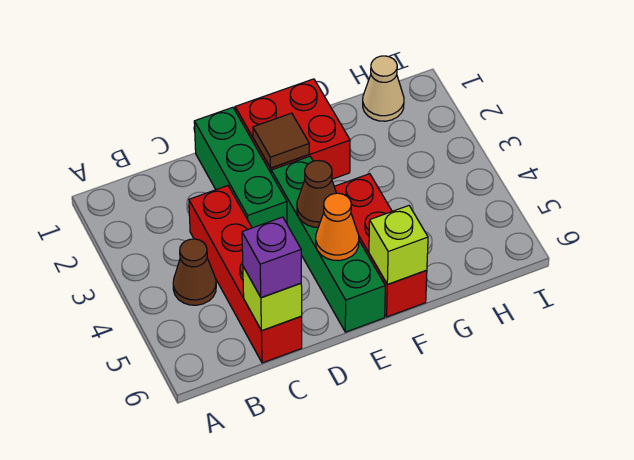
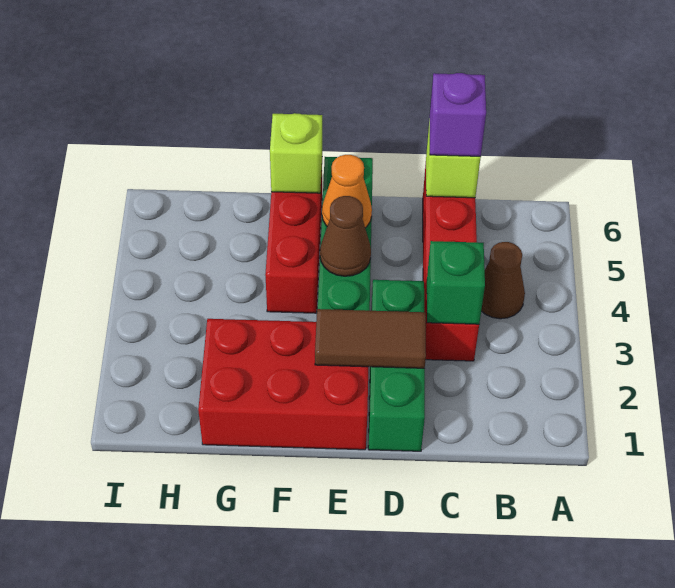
none -> green 1x1 brick [427,241,485,324]
red 2x2 brick [235,79,350,179] -> red 2x3 brick [198,319,368,450]
brown 1x1 tile [253,113,309,168] -> brown 1x2 tile [315,309,426,368]
tan 1x1 cone [363,56,404,121] -> none

